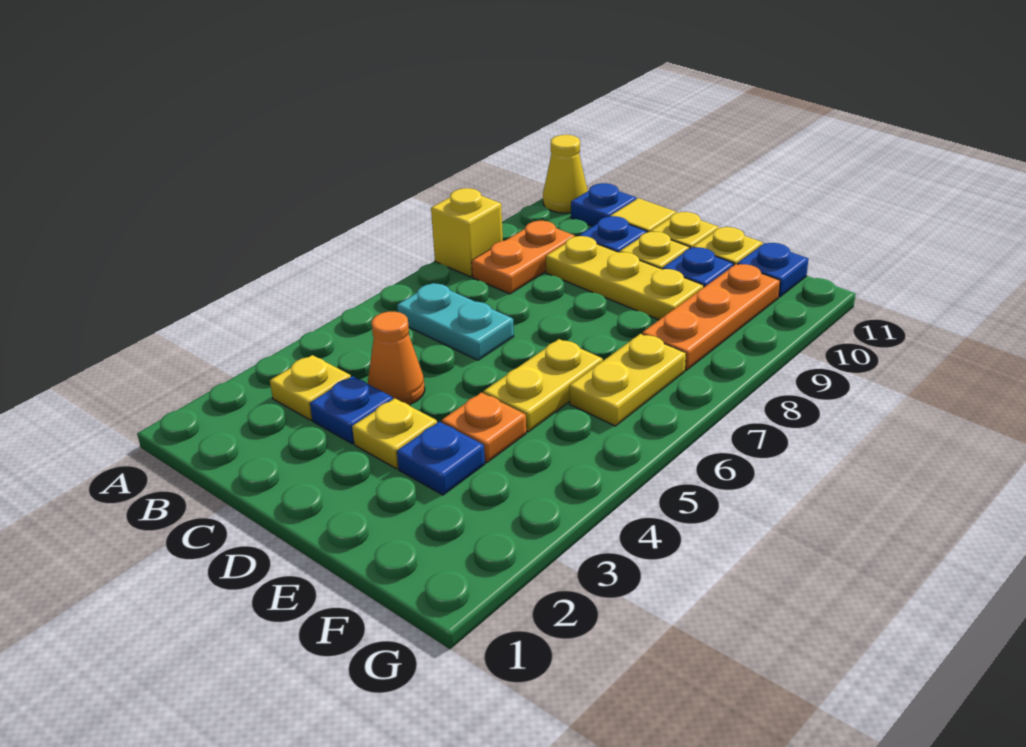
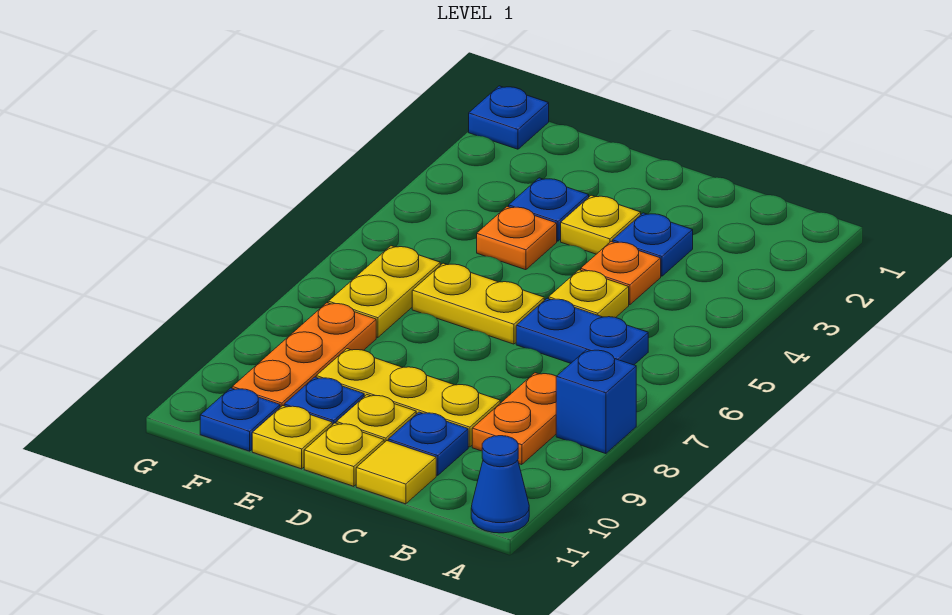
yellow 1x1 brick [431,188,503,277] -> blue 1x1 brick [556,349,636,454]
yellow 1x1 cone [543,135,588,213] -> blue 1x1 cone [471,436,529,533]
yellow 1x1 plate [270,355,351,420] -> yellow 1x1 plate moved to [549,270,629,318]
cyan 1x2 plate [397,283,514,360] -> blue 1x2 plate [516,298,648,365]
blue 1x1 plate [571,183,636,226] -> blue 1x1 plate moved to [469,86,549,149]
orange 1x1 cone [368,312,425,405] -> orange 1x1 plate [581,241,661,305]
yellow 1x2 plate [483,339,603,432] -> yellow 1x2 plate turned to [412,263,544,344]

